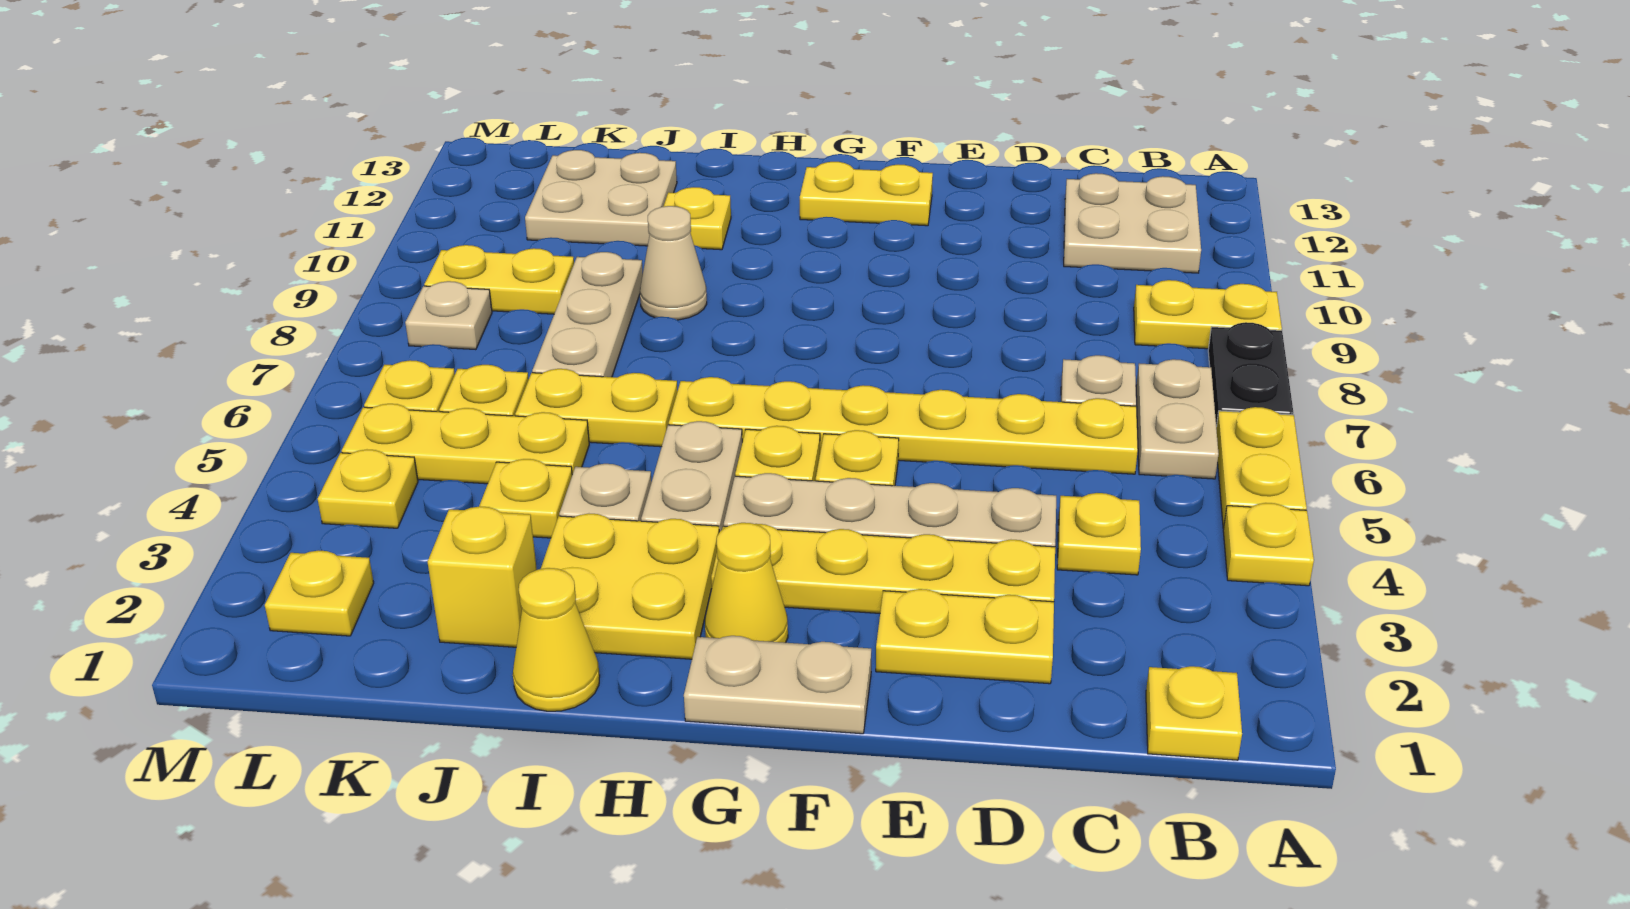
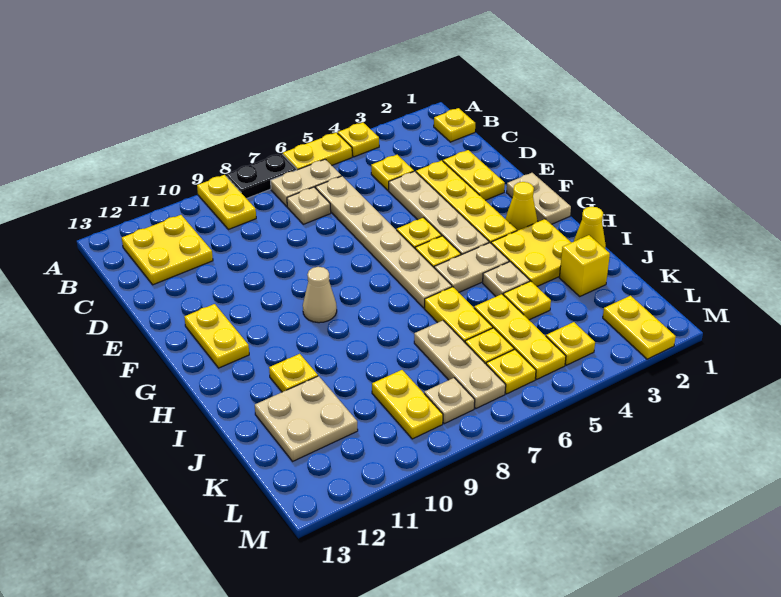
tan 2x2 plate [1064,173,1201,273] -> yellow 2x2 plate [122,215,213,285]
yellow 1x6 plate [669,377,1138,474] -> tan 1x6 plate [316,176,452,308]
tan 1x1 cone [640,206,707,320] -> tan 1x1 cone moved to [303,267,337,323]
tan 1x3 plate [532,252,643,377] -> tan 1x3 plate turned to [414,321,506,408]
yellow 1x1 plate [265,550,374,636] -> yellow 1x2 plate [603,296,676,359]

